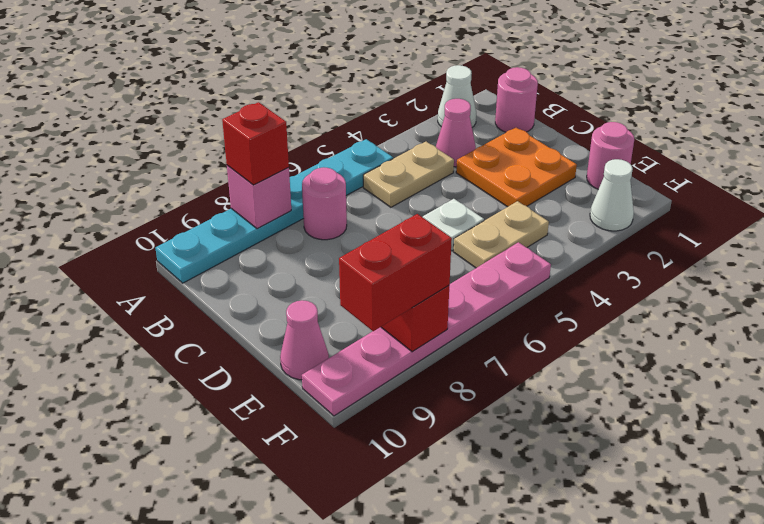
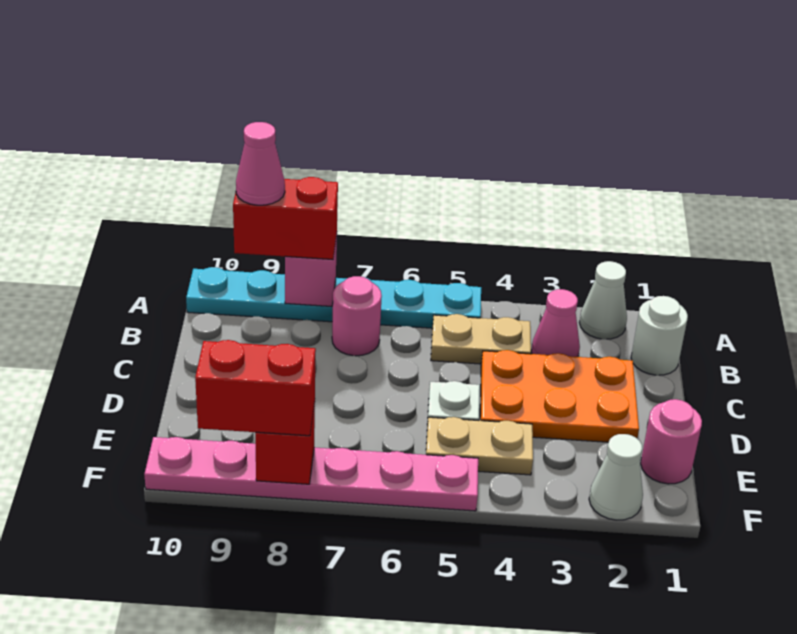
red 1x1 brick [222,102,289,185] -> red 1x2 brick [233,177,338,259]
pink 1x1 round brick [495,67,538,132] -> white 1x1 round brick [631,296,688,375]
orange 2x2 plate [456,128,577,207] -> orange 2x3 plate [480,350,639,442]
pink 1x1 cone [280,300,329,380] -> pink 1x1 cone moved to [236,122,285,205]

